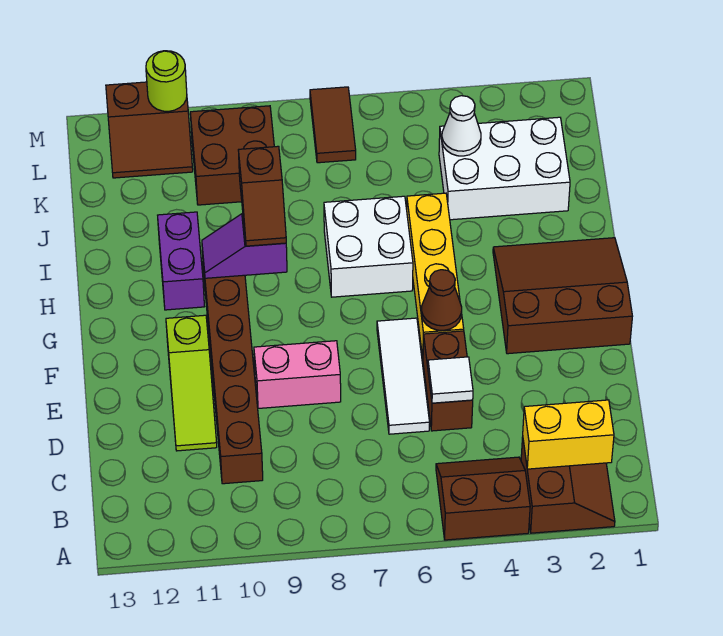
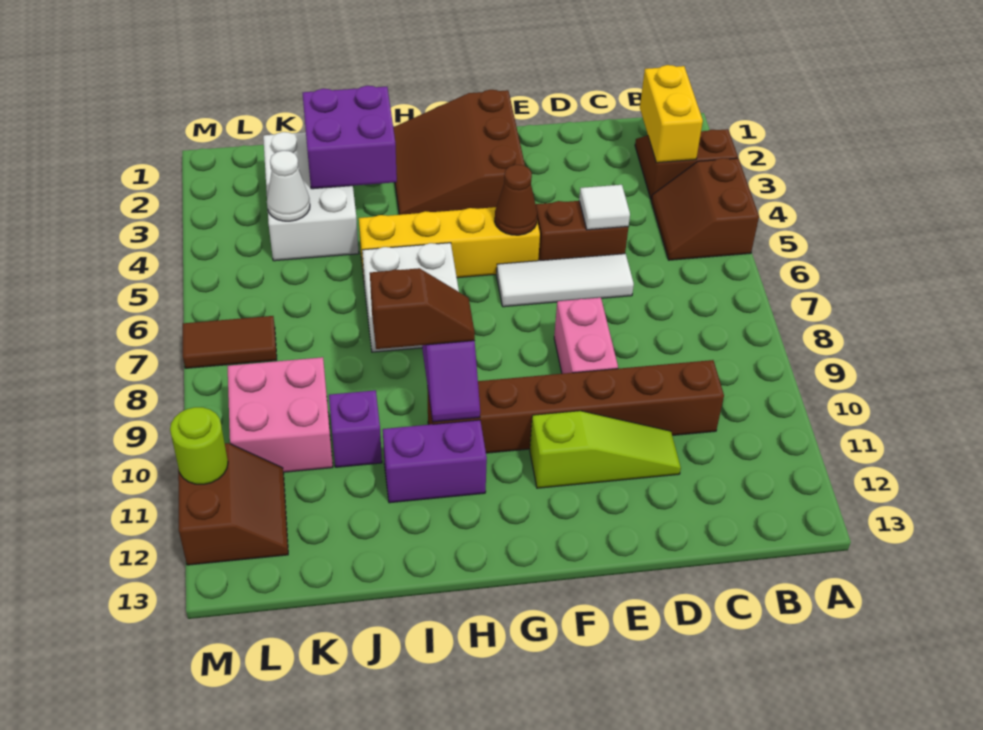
none -> purple 2x2 brick [303,86,397,189]
none -> purple 1x1 brick [329,390,382,467]
brown 2x2 brick [190,106,274,205] -> pink 2x2 brick [227,357,333,472]

